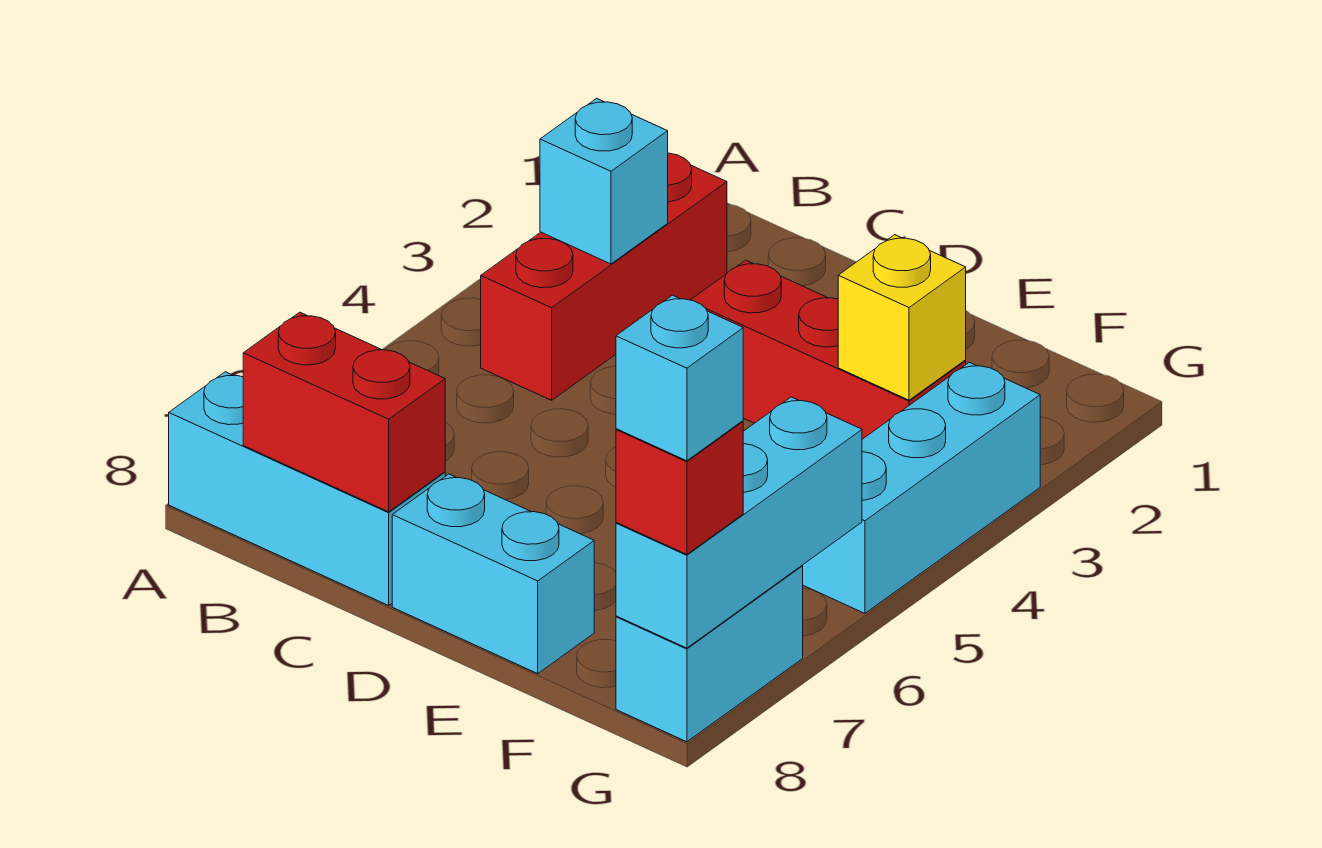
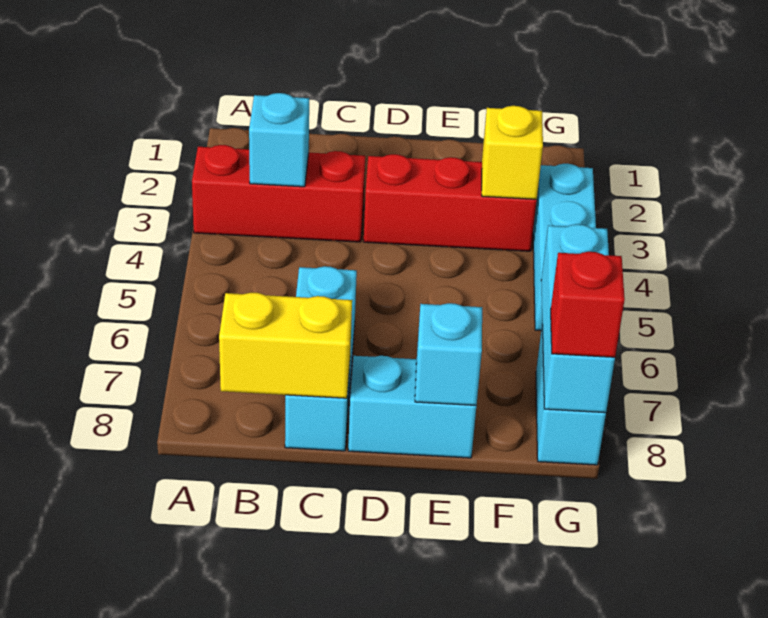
cyan 1x3 brick [169,372,445,605] -> cyan 1x3 brick turned to [285,266,357,451]
red 1x3 brick [481,153,727,400] -> red 1x3 brick turned to [192,145,365,242]
red 1x2 brick [243,312,445,512] -> yellow 1x2 brick [219,293,352,398]
cyan 1x1 brick [616,295,743,461] -> cyan 1x1 brick moved to [415,303,482,405]

